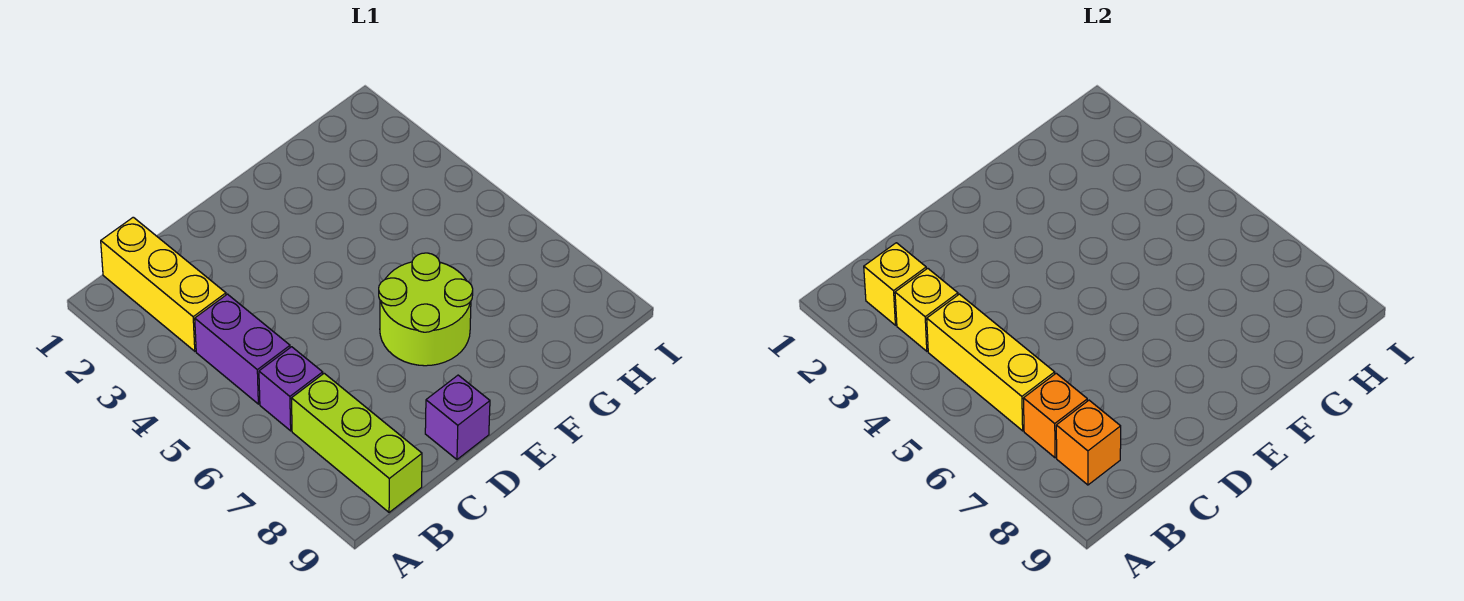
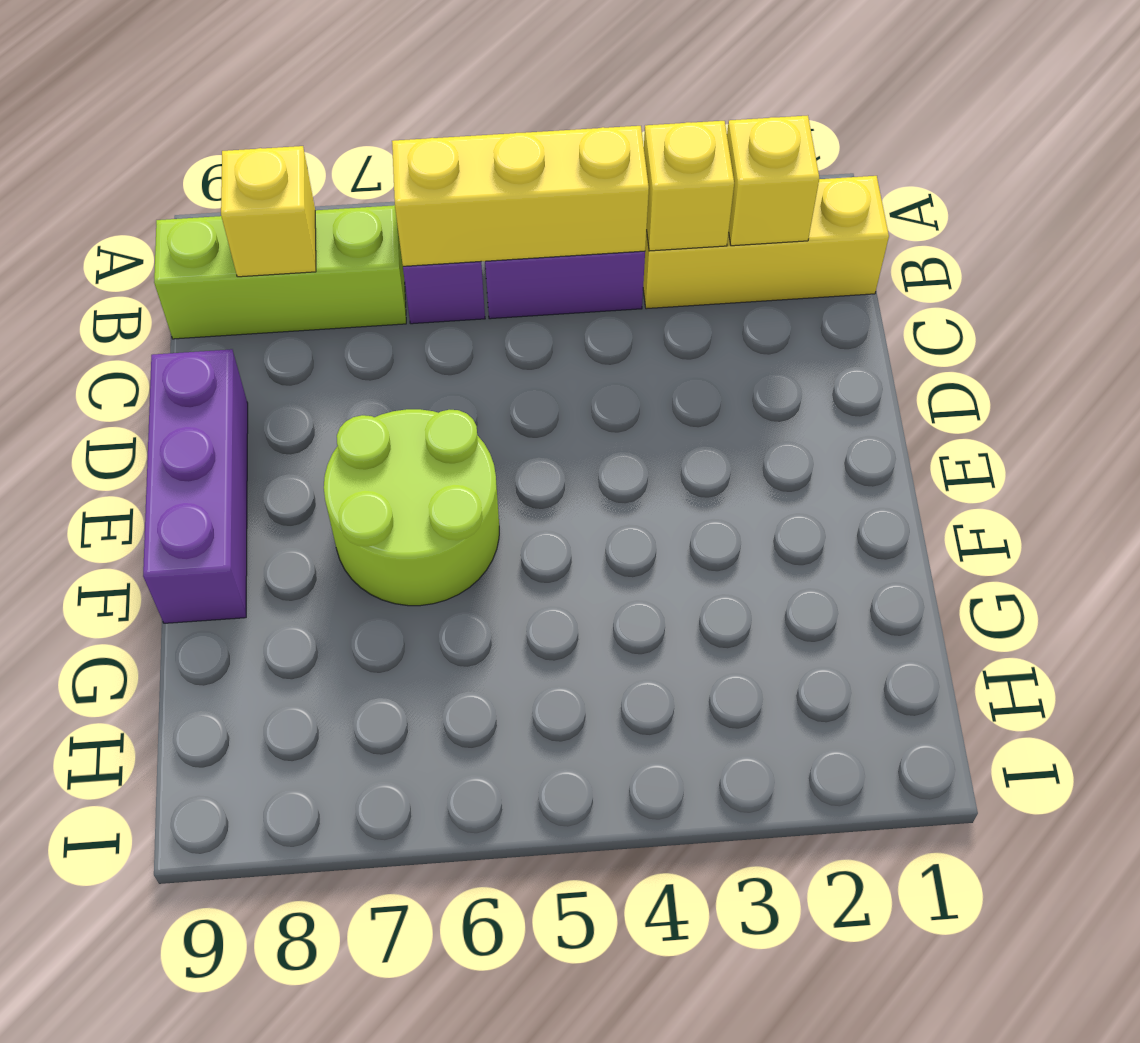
orange 1x1 brick [1023,373,1087,458] -> none
orange 1x1 brick [1056,400,1121,485] -> yellow 1x1 brick [221,146,316,277]
purple 1x1 brick [425,375,490,459] -> purple 1x3 brick [143,349,248,623]

